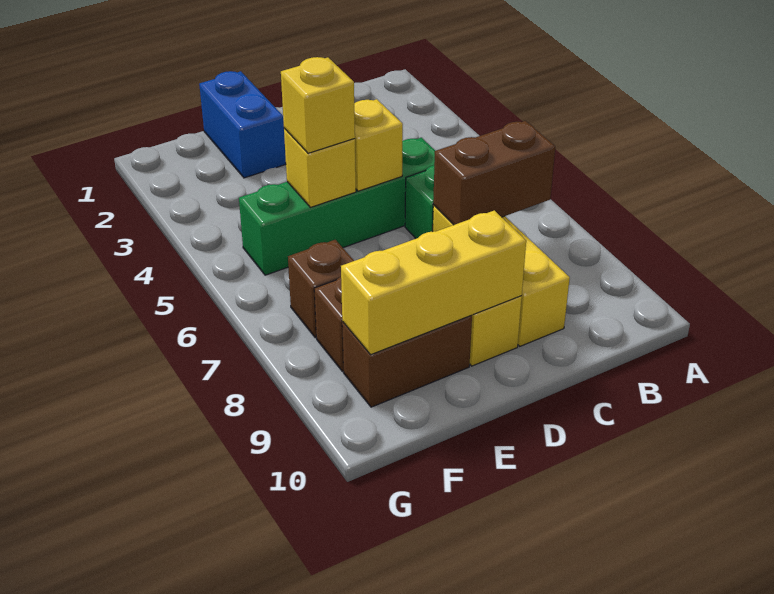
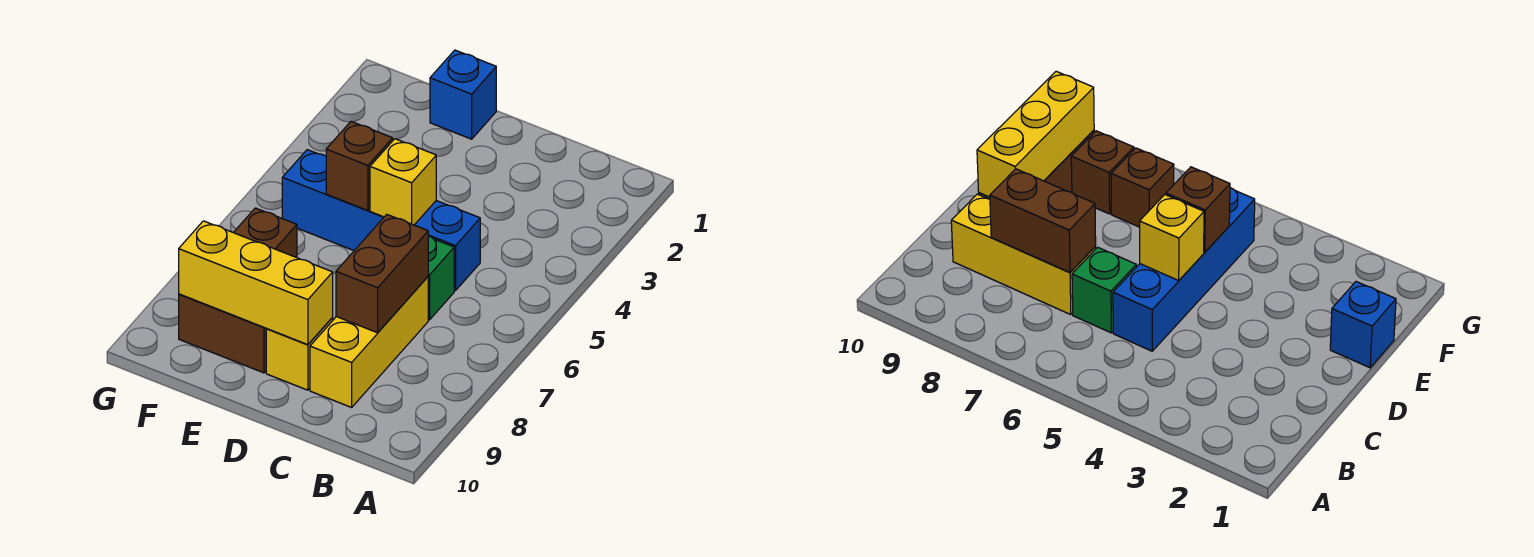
brown 1x2 brick [433,121,555,225] -> brown 1x2 brick turned to [336,215,428,333]
green 1x4 brick [239,138,435,275] -> blue 1x4 brick [282,150,480,291]
blue 1x2 brick [199,71,286,178] -> blue 1x1 brick [430,50,496,139]
yellow 1x1 brick [284,128,356,207] -> brown 1x1 brick [326,122,393,210]
yellow 1x1 brick [281,57,355,153] -> none

